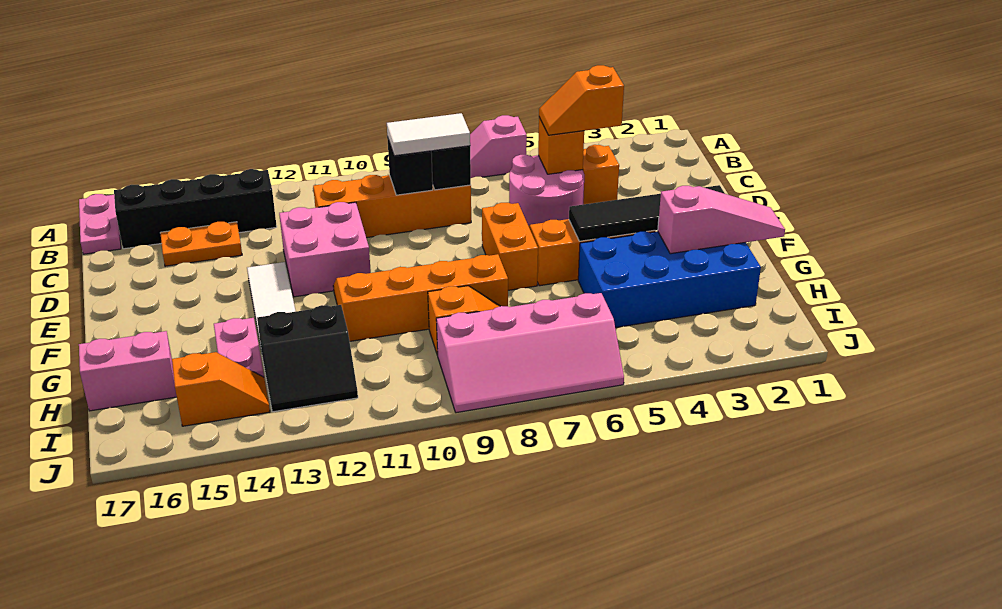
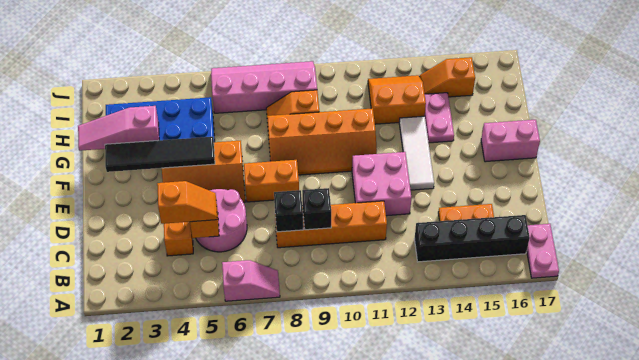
white 1x2 tile [387,113,470,156] -> none
orange 1x2 brick [482,203,538,290] -> orange 1x2 brick turned to [244,160,299,202]
black 2x2 slope [257,305,358,412] -> orange 2x2 slope [368,75,426,124]
pink 1x2 brick [79,331,177,411] -> pink 1x2 brick moved to [481,120,540,162]

